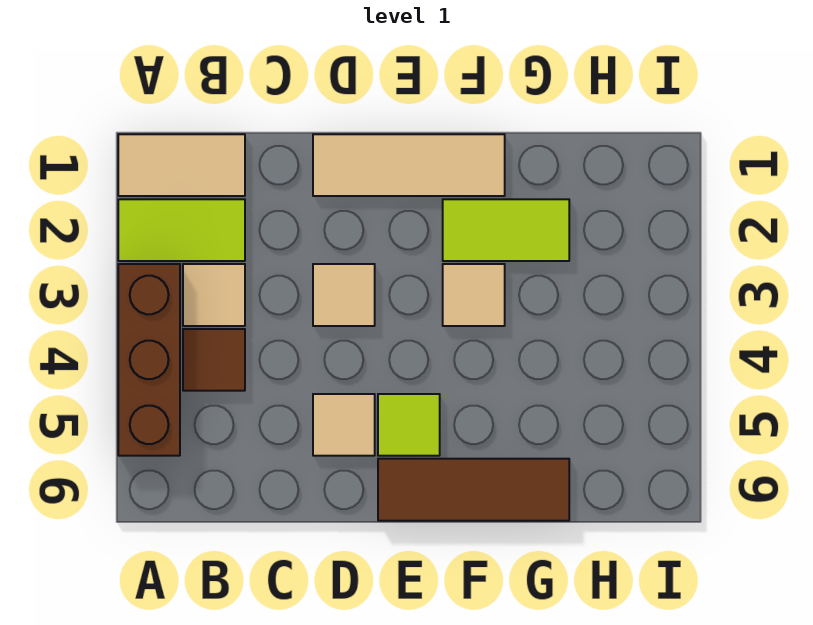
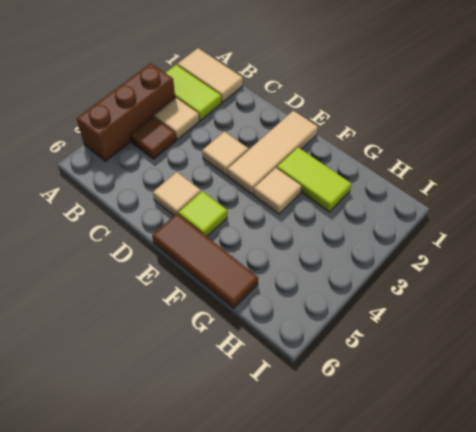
tan 1x3 tile [313,134,505,196] -> tan 1x3 tile turned to [228,111,318,194]

